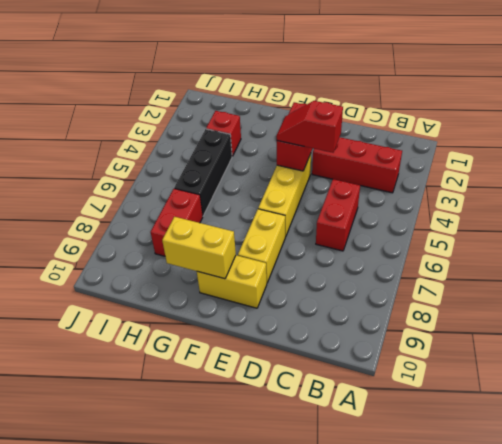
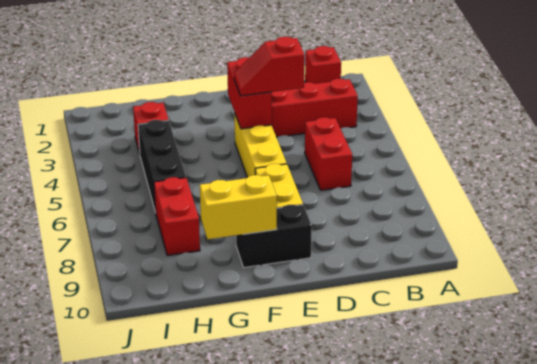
none -> red 1x1 brick [305,46,341,84]
yellow 1x2 brick [197,255,267,308] -> black 1x2 brick [236,205,312,268]

